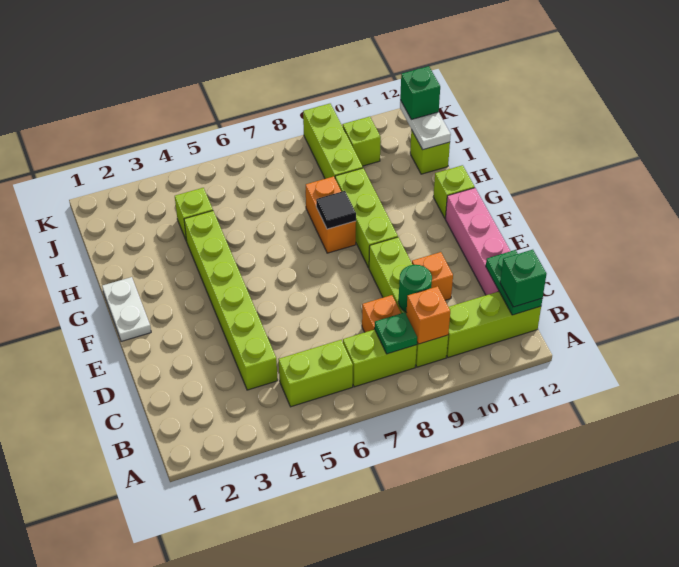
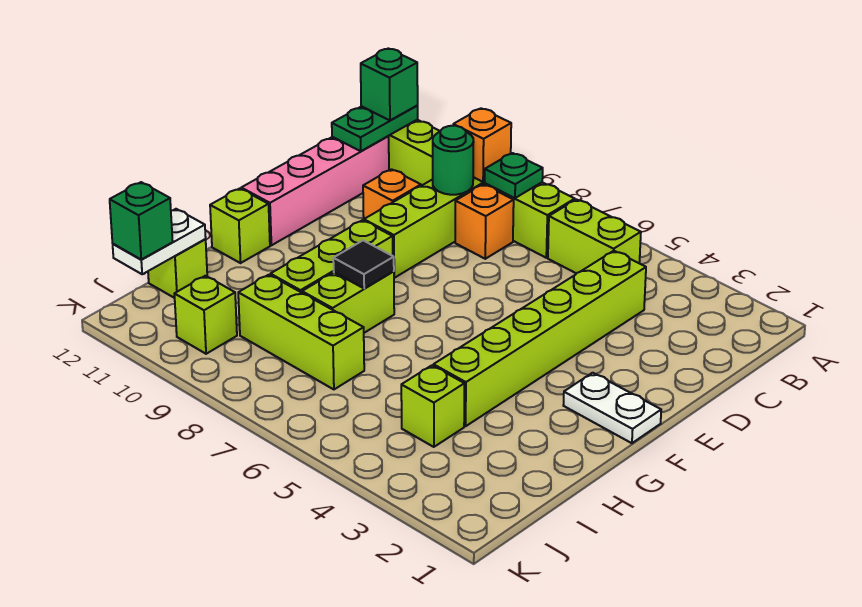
white 1x2 plate [102,277,151,342] -> white 1x2 plate turned to [563,373,661,443]
orange 1x2 brick [306,176,356,253] -> lime 1x2 brick [302,271,394,333]
lime 1x3 brick [303,104,363,179] -> lime 1x3 brick turned to [238,275,364,389]

